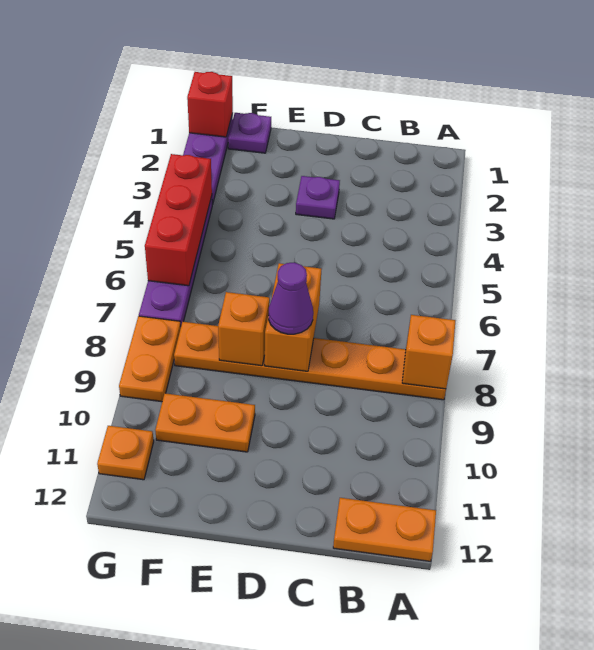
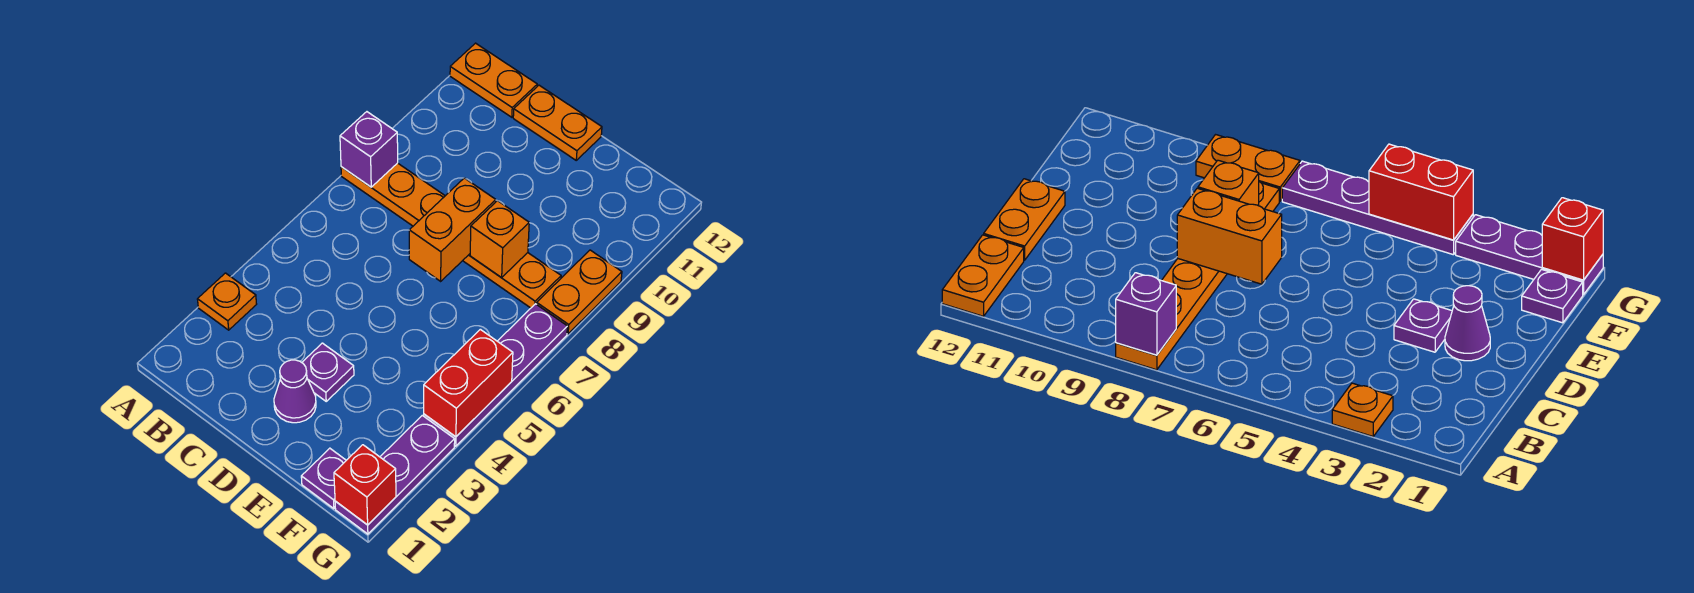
orange 1x1 brick [402,315,455,389] -> purple 1x1 brick [340,112,398,187]
purple 1x1 cone [268,263,313,334] -> purple 1x1 cone moved to [274,360,316,423]
orange 1x2 plate [155,393,255,452] -> orange 1x2 plate moved to [513,85,602,160]
red 1x3 brick [145,154,212,286] -> red 1x2 brick [424,329,513,437]
orange 1x1 plate [97,426,154,480] -> orange 1x1 plate moved to [197,273,257,330]

